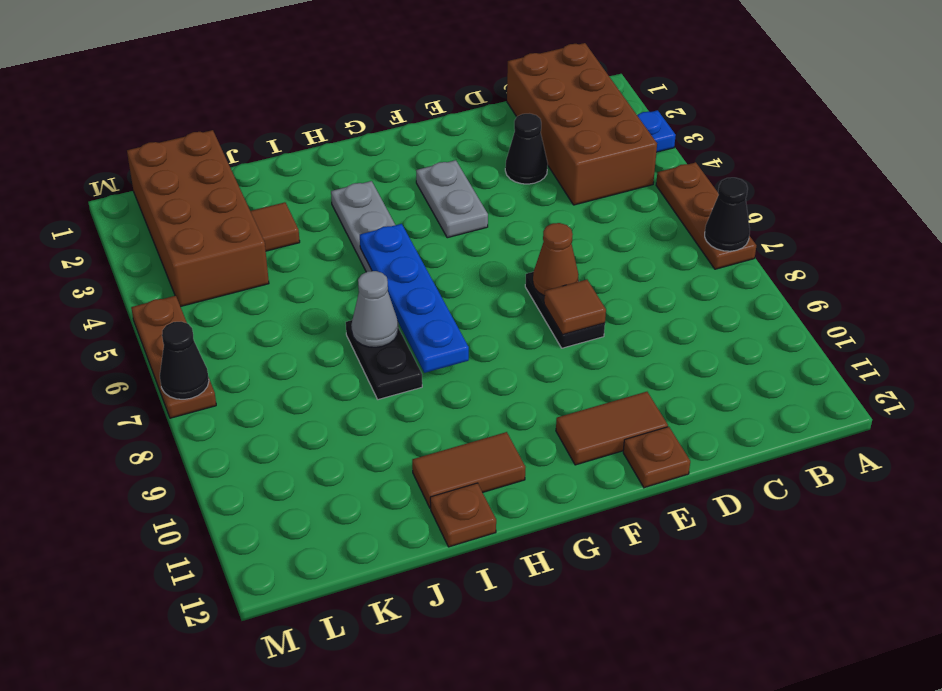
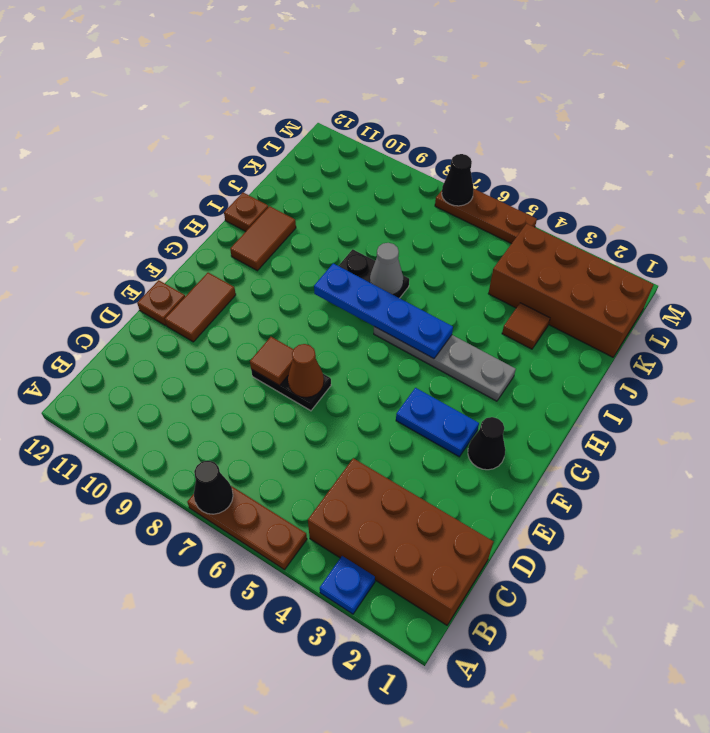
black 1x1 cone [505,114,548,184] -> black 1x1 cone moved to [468,417,505,470]
grey 1x2 plate [416,160,488,238] -> blue 1x2 plate [396,388,479,457]

